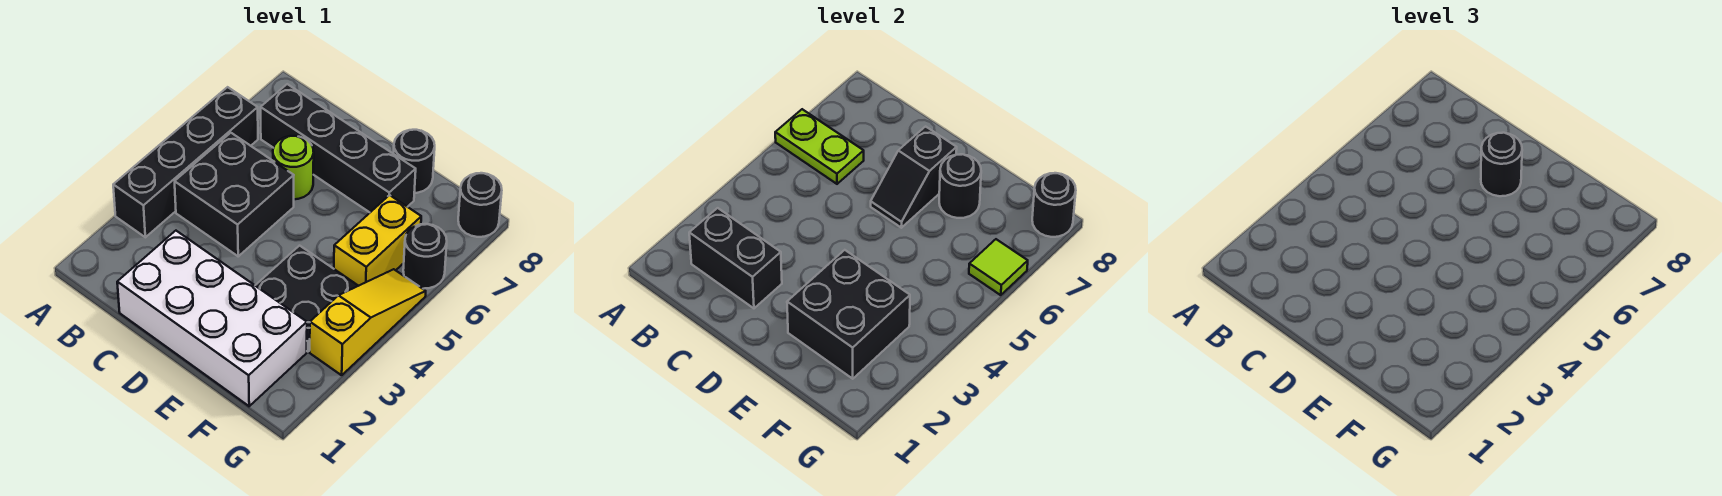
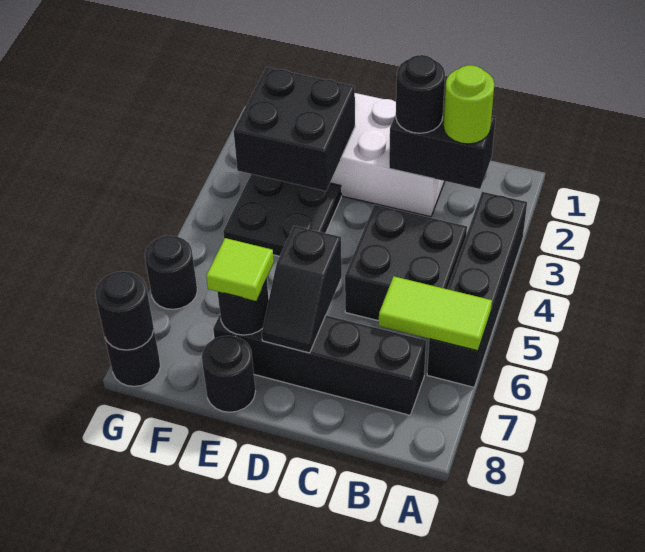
lime 1x2 plate [775,109,864,184] -> lime 1x2 tile [379,276,492,351]
lime 1x1 round brick [273,136,314,199] -> lime 1x1 round brick moved to [443,65,495,144]
black 1x2 slope [871,127,957,228] -> black 1x2 slope turned to [262,226,342,353]
black 1x1 round brick [1481,133,1522,196] -> black 1x1 round brick moved to [396,55,445,133]
yellow 1x2 brick [334,195,421,286] -> none
yellow 1x3 slope [310,269,426,375] -> none
lime 1x1 tile [969,239,1028,295] -> lime 1x1 tile moved to [206,238,274,301]

